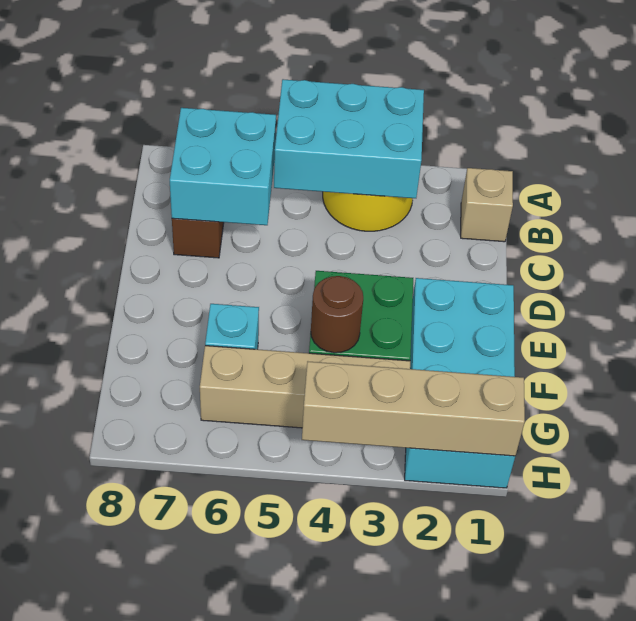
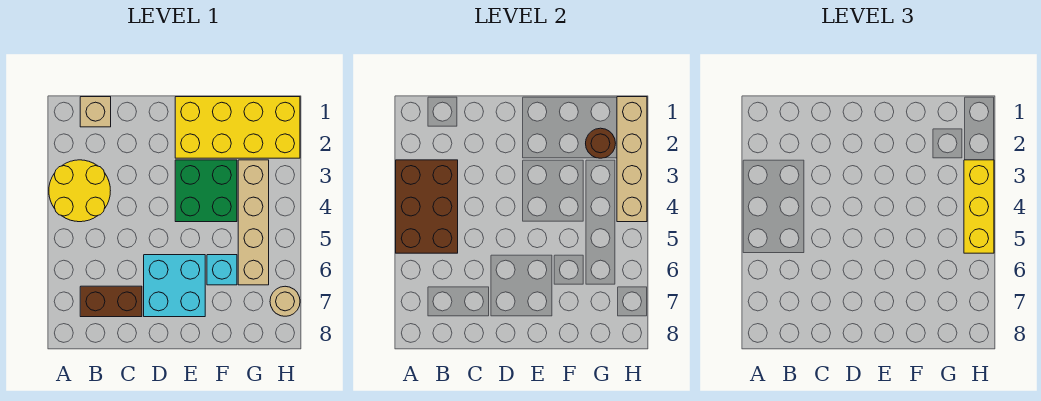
cyan 2x3 brick [274,79,424,198] -> brown 2x3 brick [396,160,458,253]
cyan 2x2 brick [170,108,276,225] -> cyan 2x2 brick moved to [144,255,205,317]
cyan 2x4 brick [405,278,515,488] -> yellow 2x4 brick [175,97,300,158]
brown 1x1 round brick [311,276,363,353] -> brown 1x1 round brick moved to [586,128,616,158]
none -> yellow 1x3 brick [964,160,994,253]
none -> tan 1x1 round brick [270,286,300,316]

